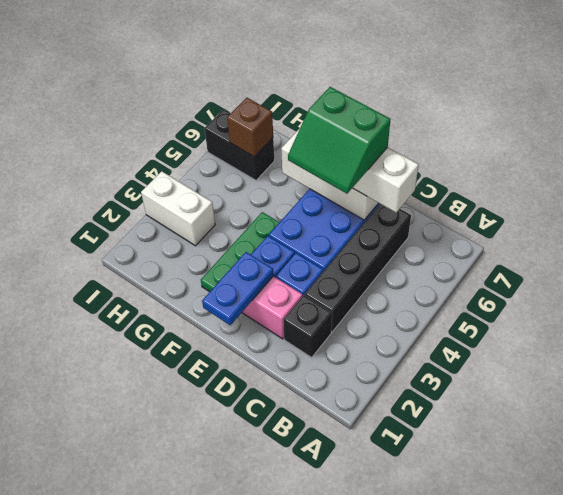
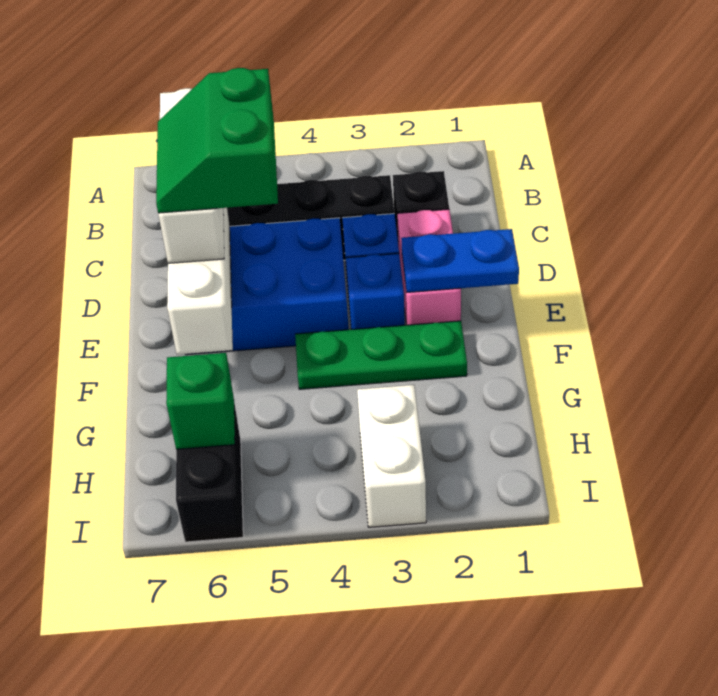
green 2x2 slope [288,87,391,194] -> green 2x2 slope turned to [156,68,278,213]
brown 1x1 brick [227,98,273,157] -> green 1x1 brick [166,353,235,449]

